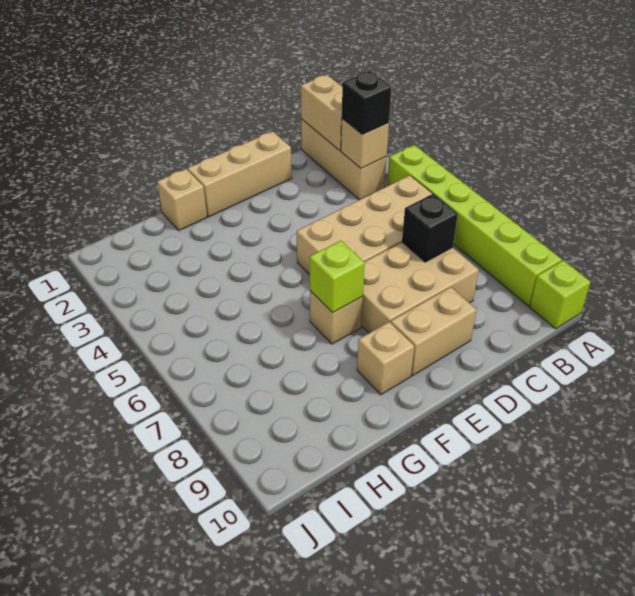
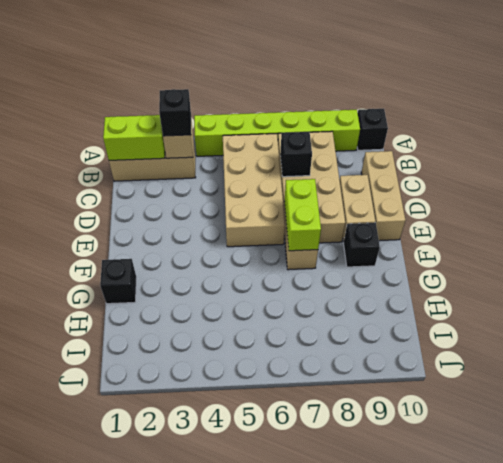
lime 1x1 brick [530,260,591,329] -> black 1x1 brick [357,109,388,150]
tan 1x2 brick [301,75,342,151] -> lime 1x2 brick [103,115,165,160]
tan 2x3 brick [361,242,479,333] -> tan 2x4 brick [278,131,345,243]
tan 1x3 brick [188,131,292,217] -> tan 1x3 brick moved to [361,151,405,241]
lime 1x1 brick [310,241,365,313] -> lime 1x2 brick [284,179,321,251]
tan 1x1 brick [357,322,414,395] -> black 1x1 brick [344,223,380,267]
tan 1x1 brick [157,169,207,230] -> black 1x1 brick [100,259,136,304]

